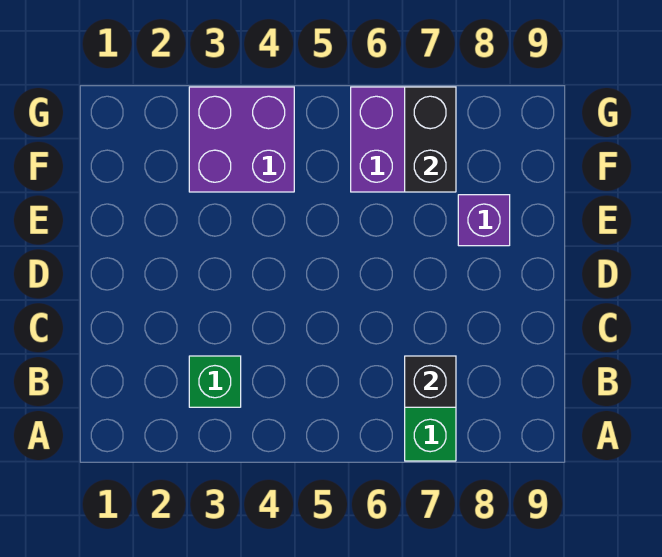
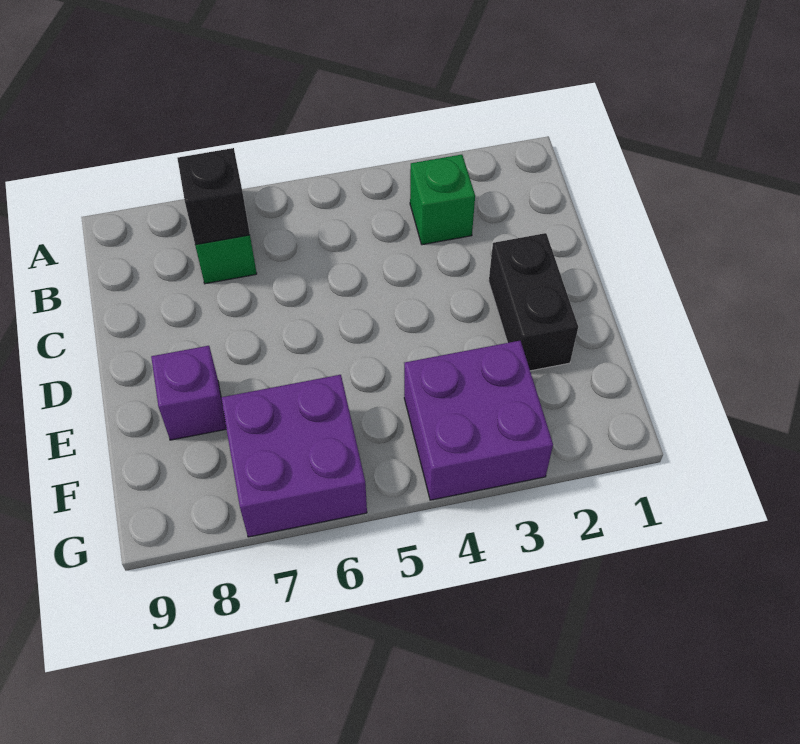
black 1x2 brick [405,87,456,192] -> black 1x2 brick moved to [489,233,578,371]

